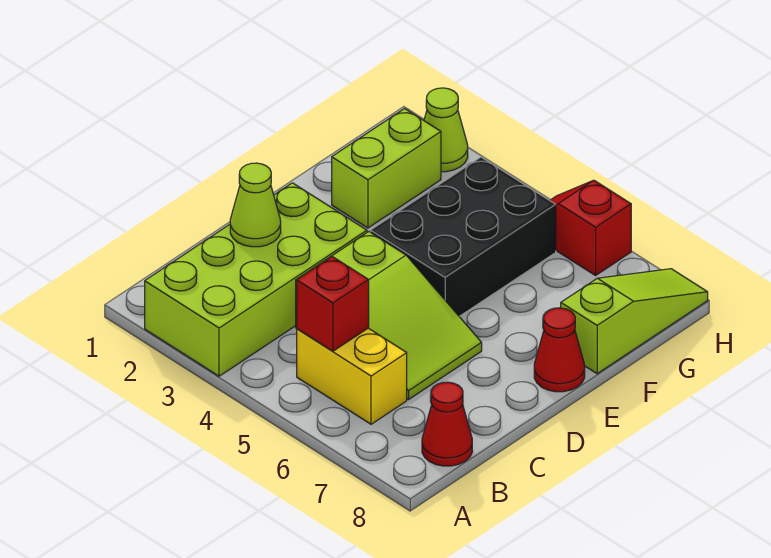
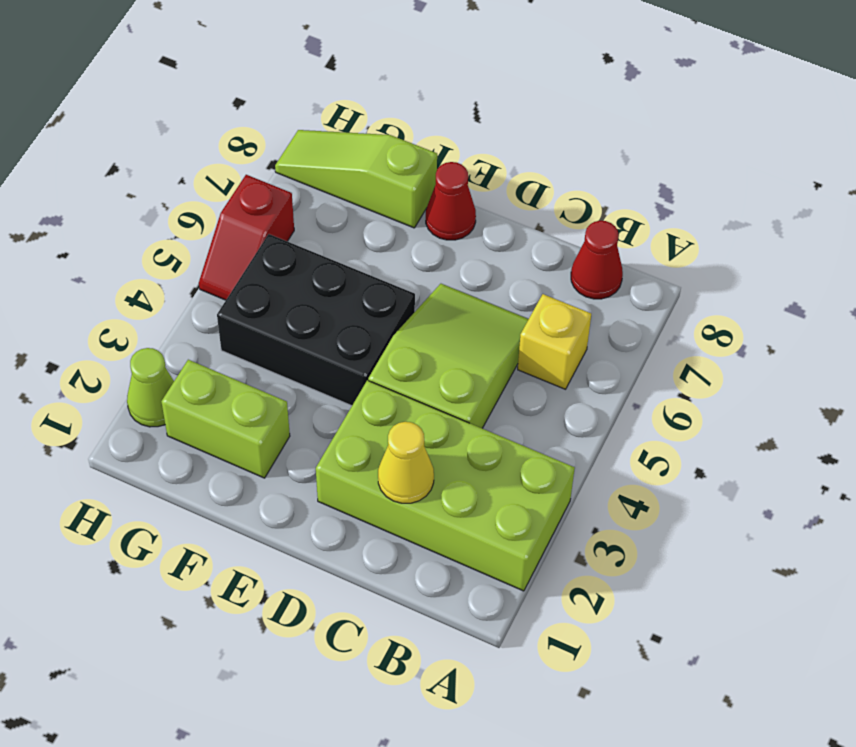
yellow 1x2 brick [297,328,407,424] -> yellow 1x1 brick [518,294,591,389]
red 1x1 brick [297,257,369,351] -> none
lime 1x1 cone [230,163,281,247] -> yellow 1x1 cone [378,422,434,503]

